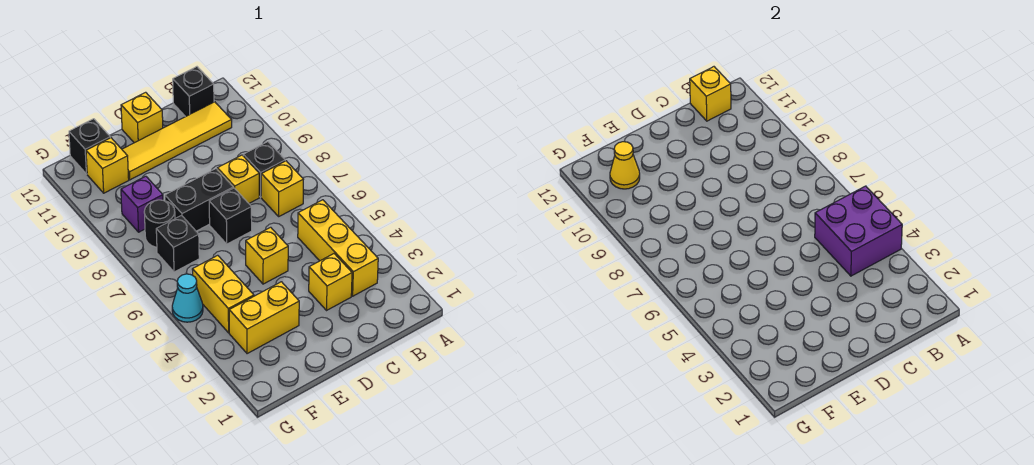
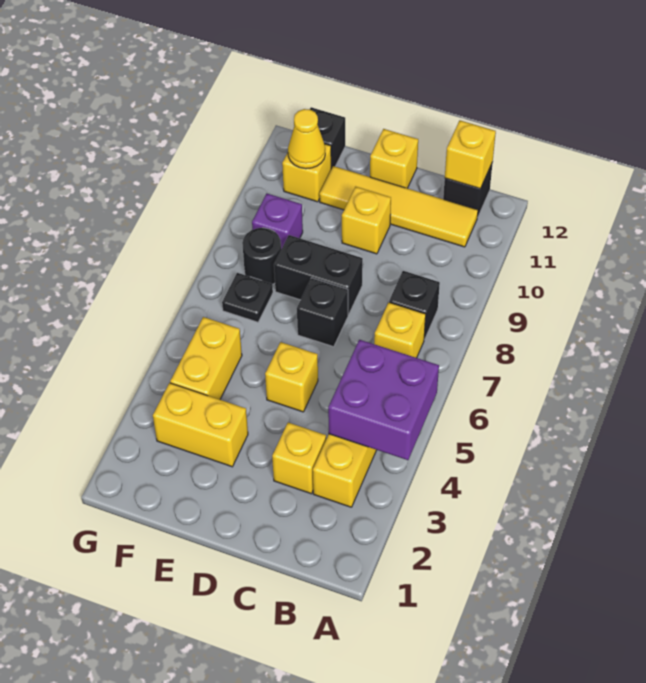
yellow 1x1 brick [217,155,259,203] -> yellow 1x1 brick moved to [342,187,391,254]
black 1x1 brick [156,216,199,272] -> black 1x1 plate [222,273,273,322]
cyan 1x1 cone [172,274,203,322] -> none

